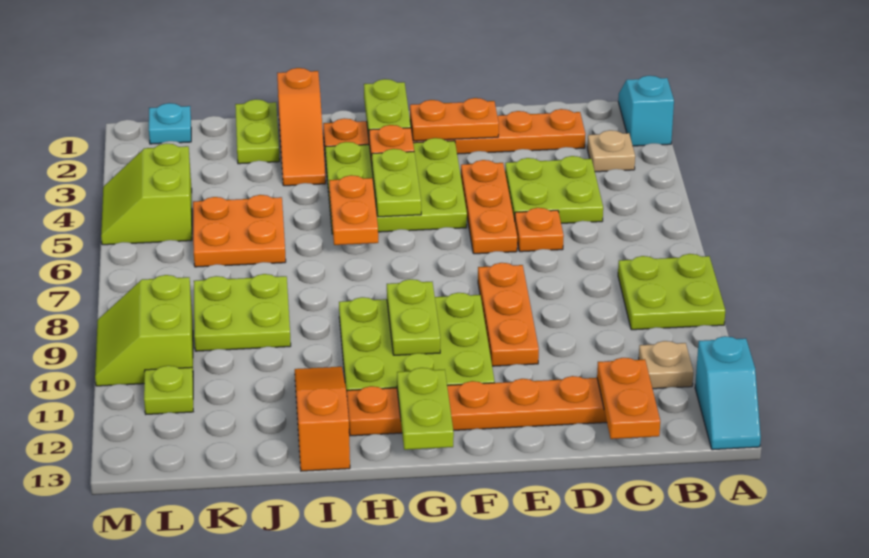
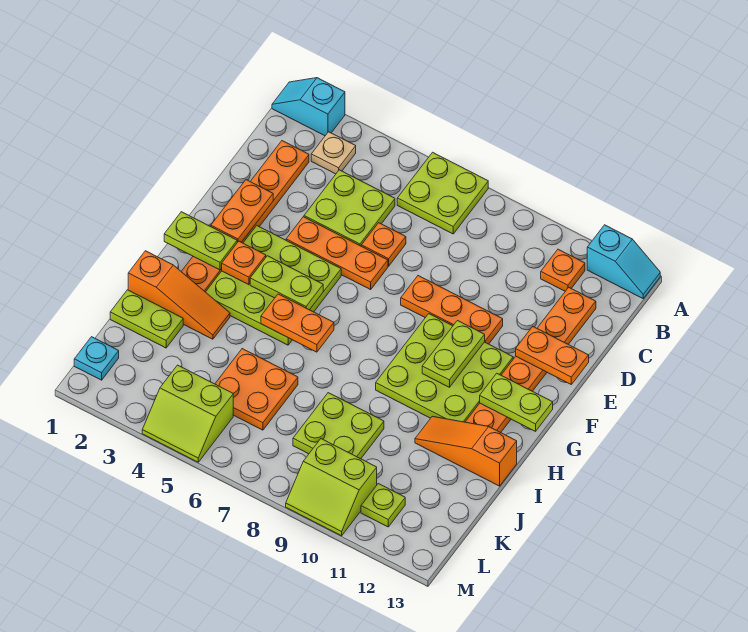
lime 2x2 plate [618,254,725,330] -> lime 2x2 plate moved to [397,152,488,234]
tan 1x1 plate [639,341,693,389] -> orange 1x1 plate [541,249,585,291]
orange 1x2 plate [597,358,660,439] -> orange 1x2 plate moved to [516,327,589,384]
lime 1x2 plate [387,279,440,355] -> lime 1x2 plate turned to [422,321,485,387]

